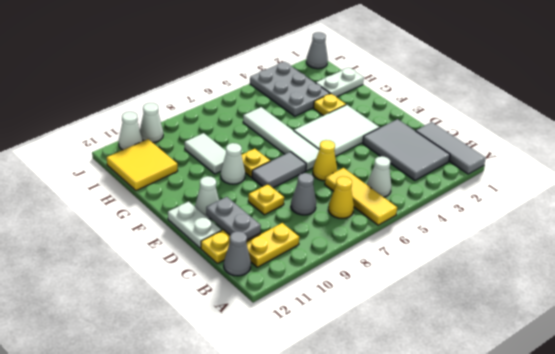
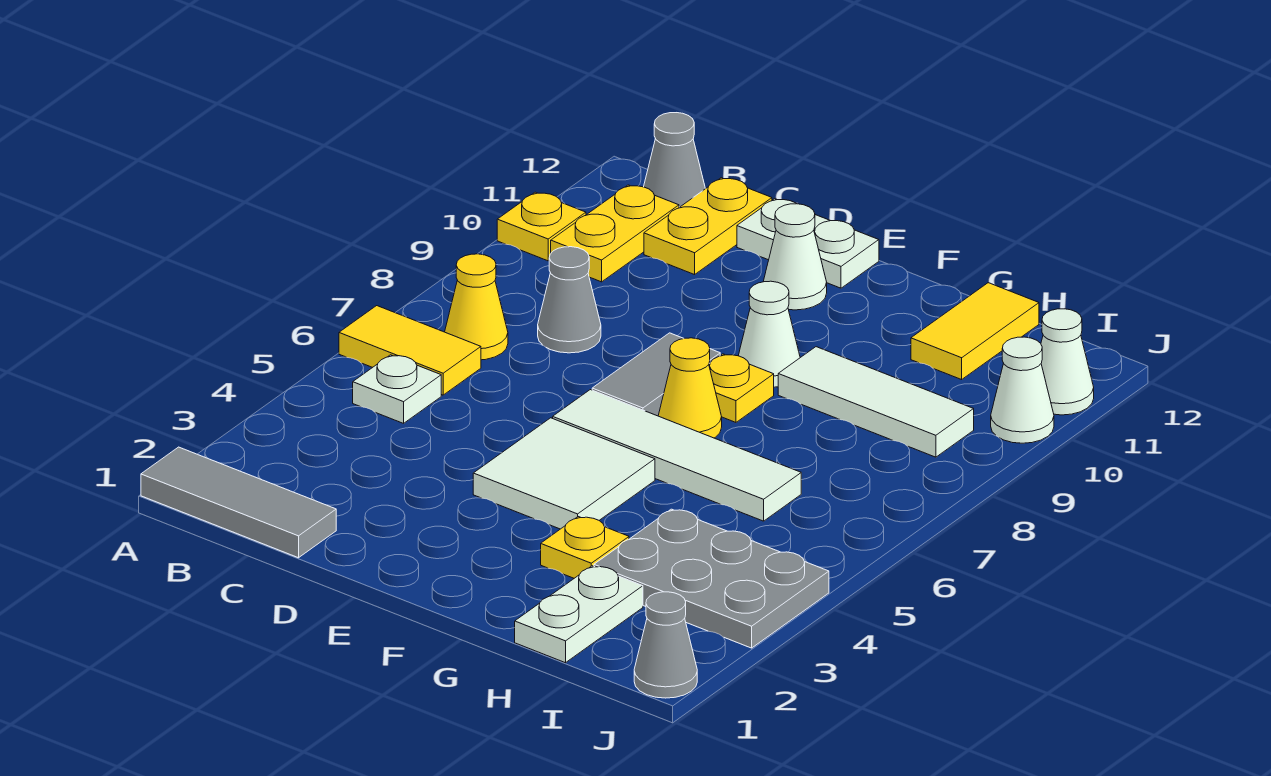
yellow 1x3 tile [325,168,397,225] -> yellow 1x2 tile [339,306,481,395]
grey 2x3 tile [363,119,450,180] -> none
white 1x1 cone [367,156,391,197] -> white 1x1 plate [353,355,441,423]
grey 1x2 plate [206,197,261,240] -> none
yellow 1x1 cone [313,140,337,181] -> yellow 1x1 cone moved to [658,338,722,438]
yellow 1x1 plate [248,184,284,215] -> yellow 1x1 plate moved to [497,192,586,261]
white 2x3 tile [294,105,379,156] -> white 2x2 tile [473,418,655,529]
white 1x2 tile [185,133,226,174] -> white 1x3 tile [778,347,974,457]
yellow 2x2 tile [107,139,178,191] -> yellow 1x2 tile [911,283,1039,380]

